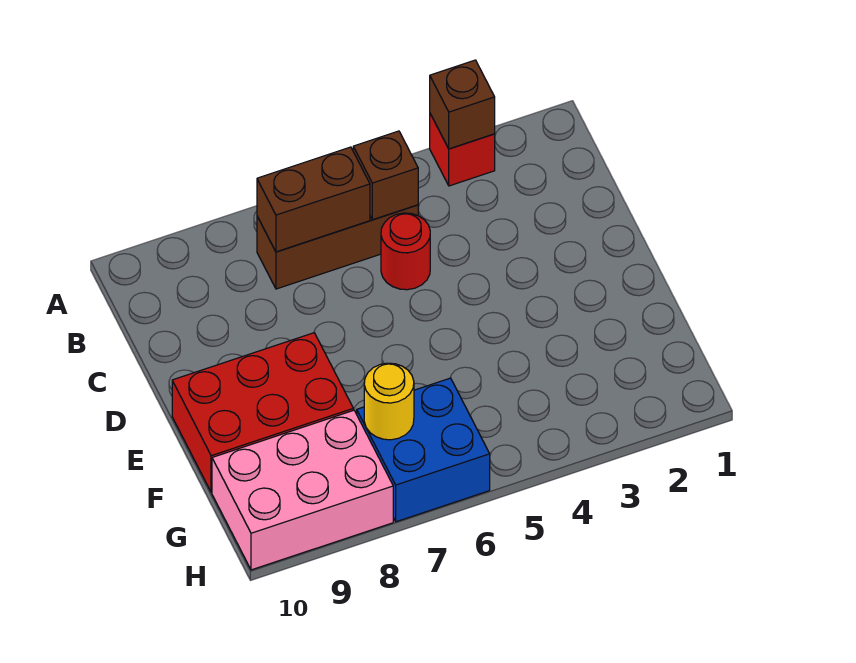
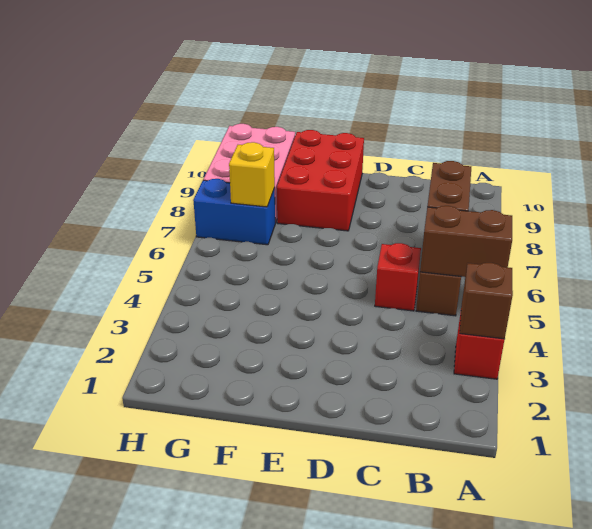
brown 1x1 brick [353,131,418,220] -> brown 1x2 brick [420,206,512,277]
red 1x1 round brick [381,213,430,290] -> red 1x1 brick [375,243,421,311]
blue 2x2 brick [357,378,490,522] -> blue 1x2 brick [193,179,275,245]
yellow 1x1 round brick [364,363,414,440] -> yellow 1x1 brick [229,142,275,207]

